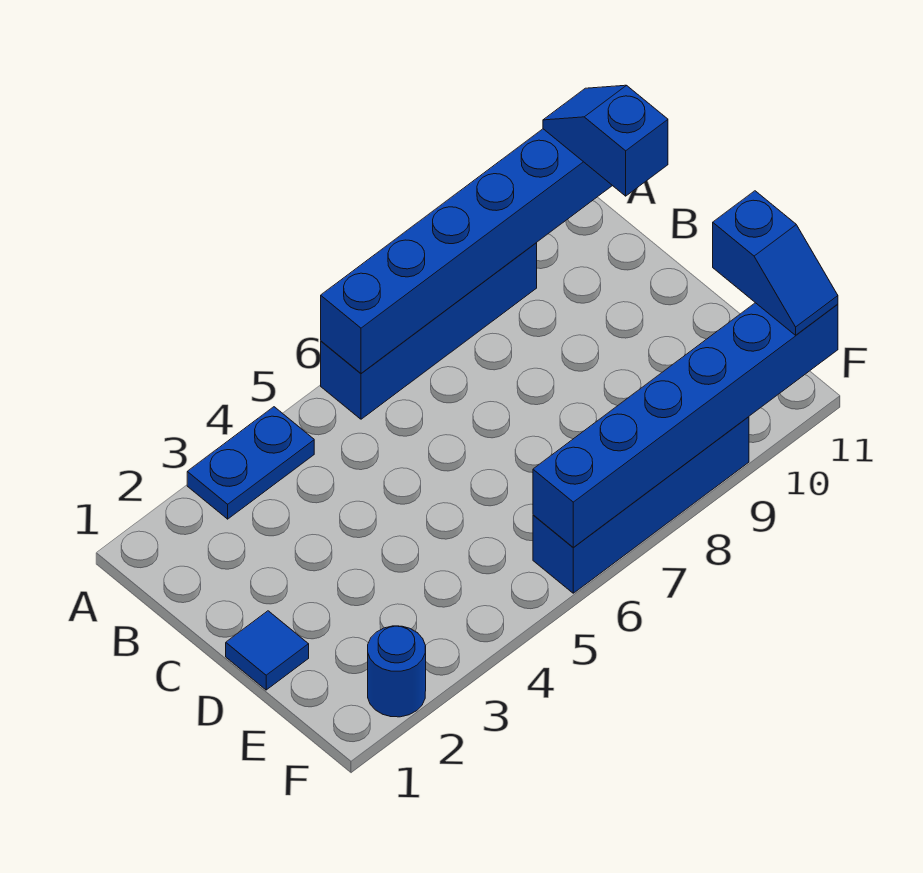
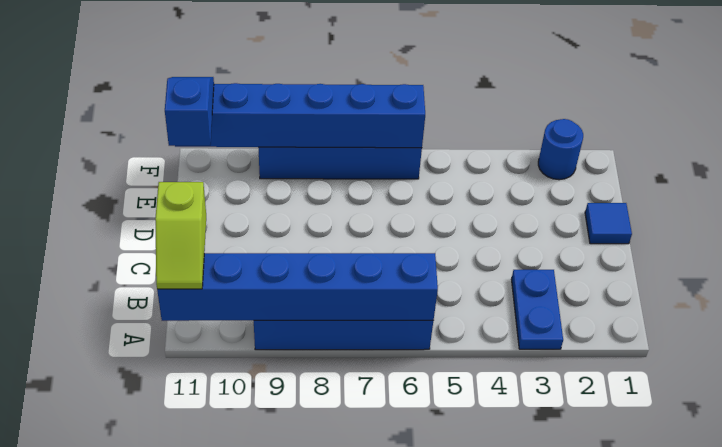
blue 1x2 plate [187,407,314,519] -> blue 1x2 plate turned to [511,270,563,349]
blue 1x2 slope [543,85,668,196] -> lime 1x2 slope [155,182,206,289]

